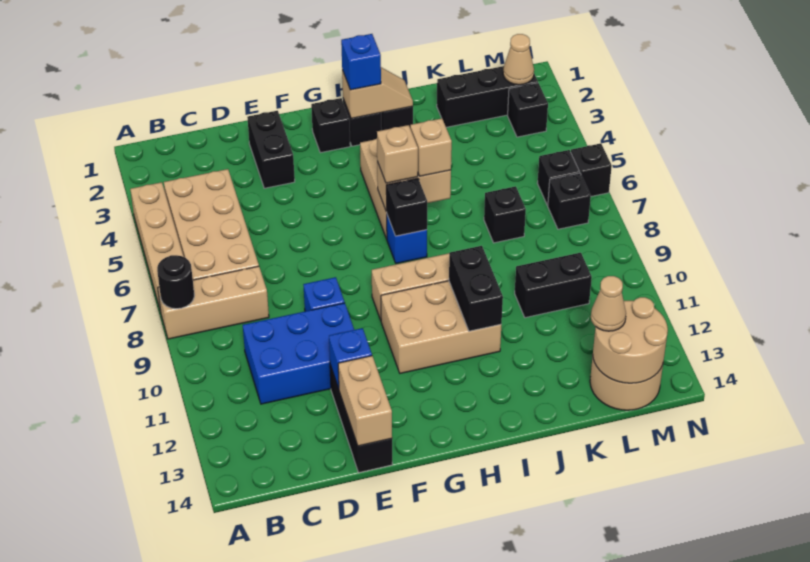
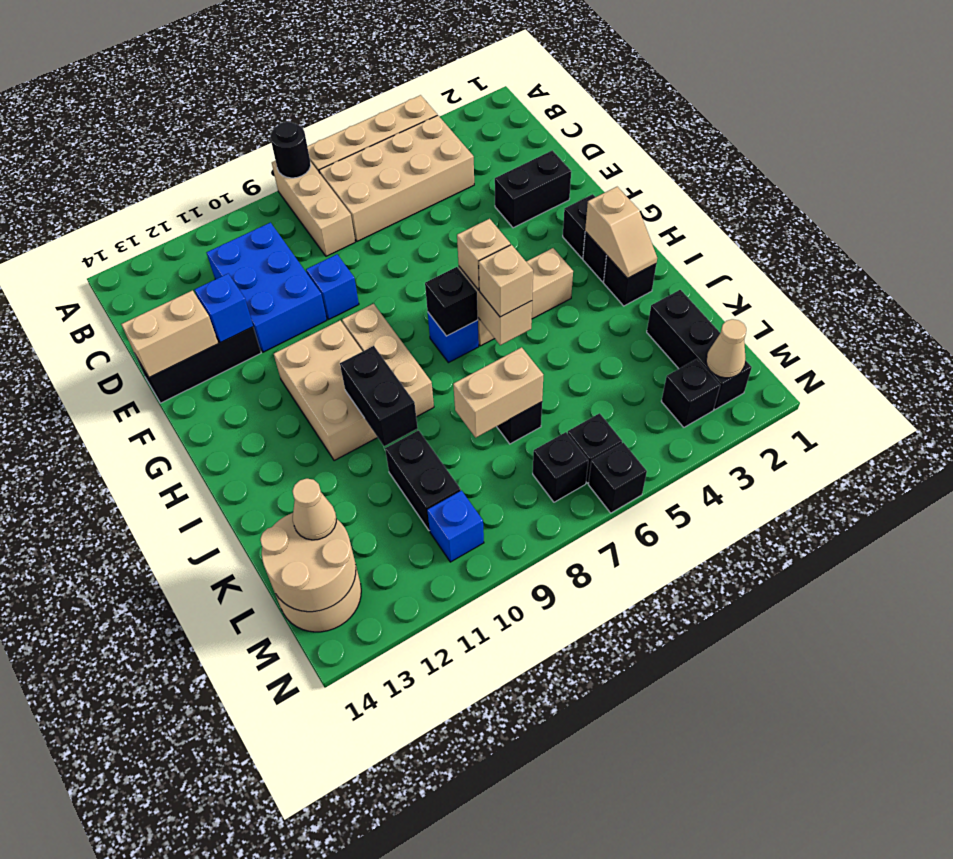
blue 1x1 brick [341,34,381,90] -> blue 1x1 brick moved to [427,491,484,562]
black 1x2 brick [449,246,503,331] -> black 1x2 brick turned to [340,346,418,446]
none -> tan 1x2 brick [453,347,543,438]

